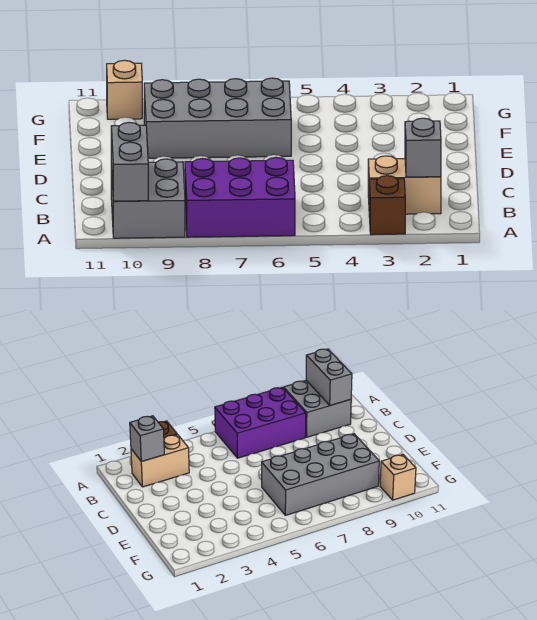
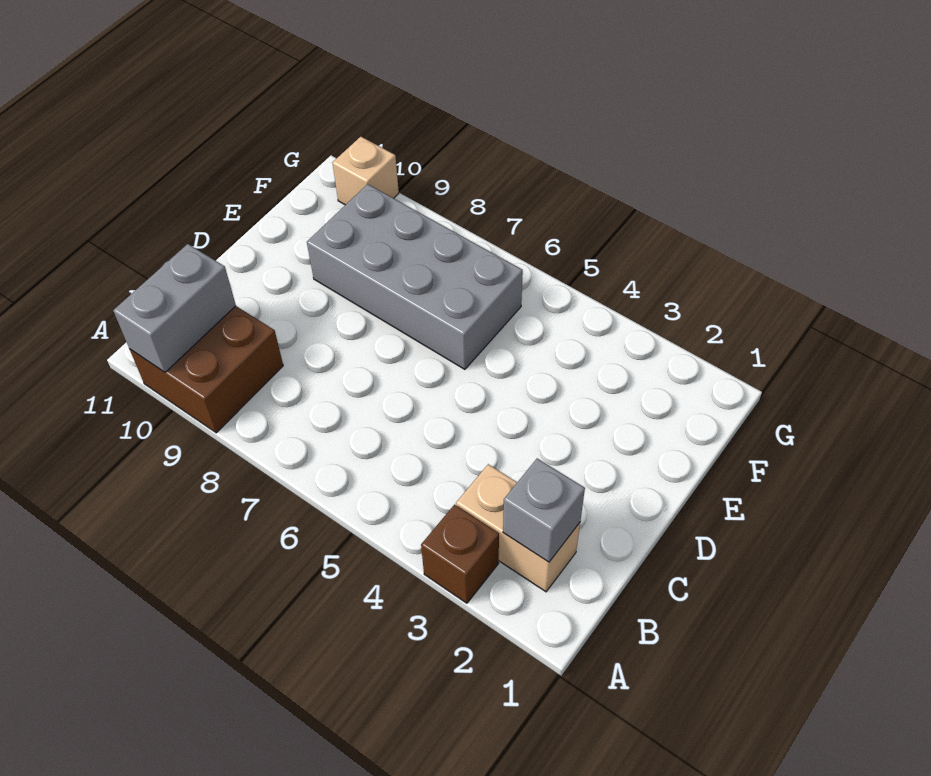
purple 2x3 brick [185,157,295,237] -> none
grey 2x2 brick [111,159,185,238] -> brown 2x2 brick [130,306,283,433]

